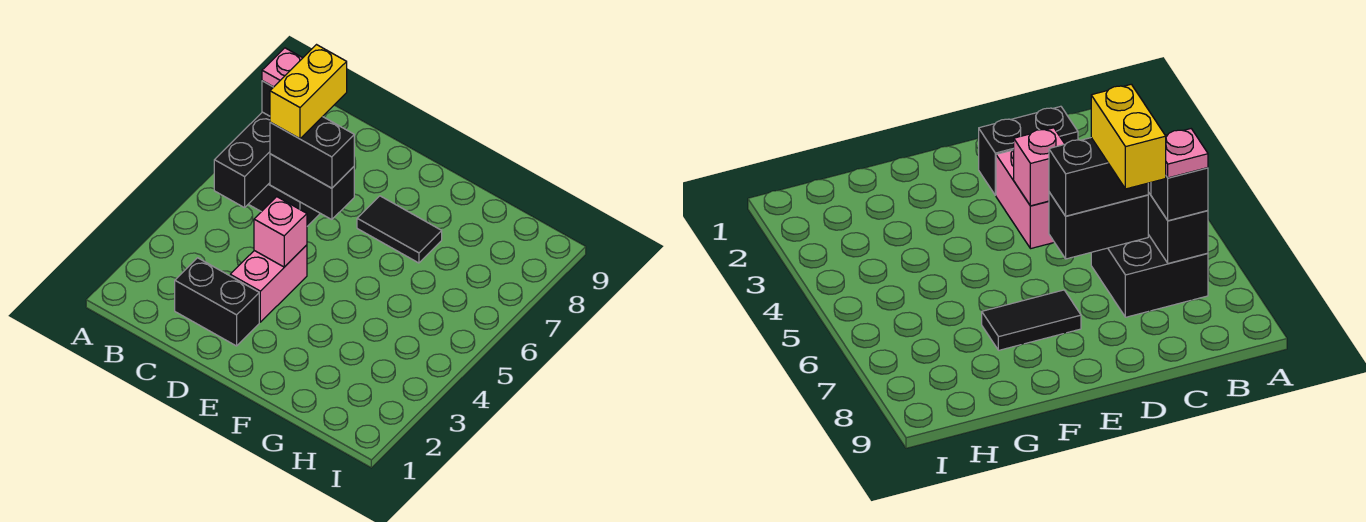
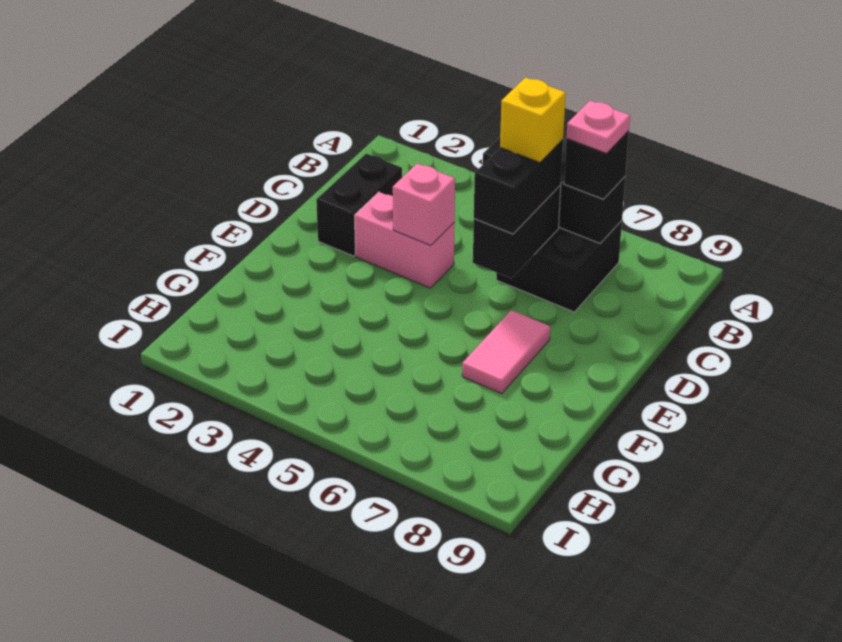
yellow 1x2 brick [270,45,347,139] -> yellow 1x1 brick [500,78,566,162]
black 1x2 tile [357,196,442,263] -> pink 1x2 tile [462,310,550,394]

